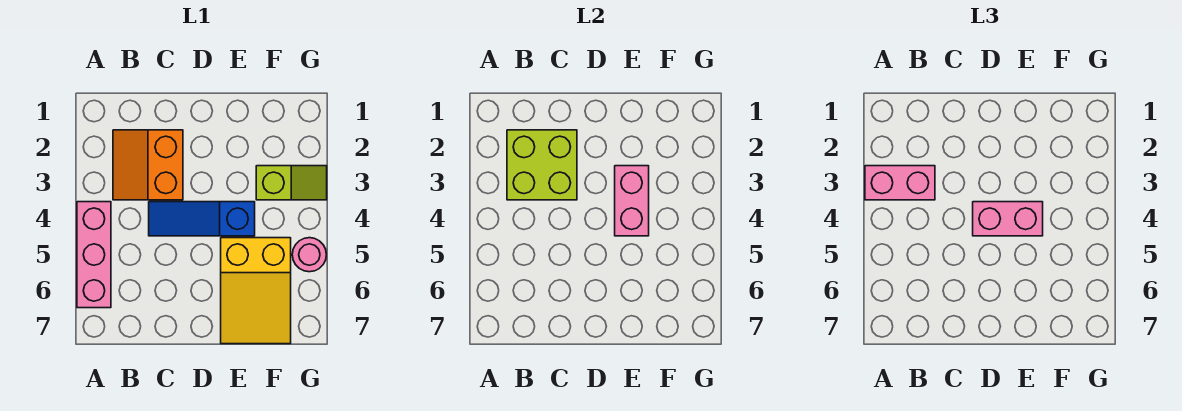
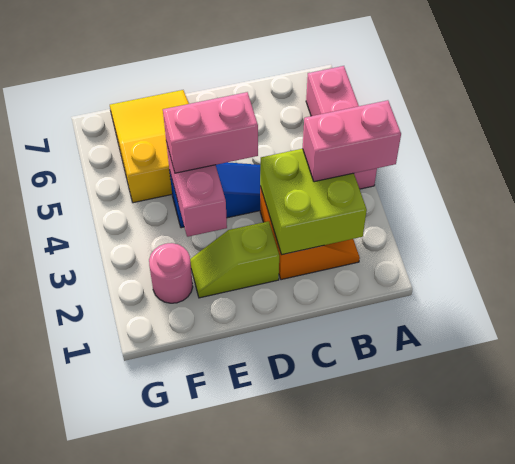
lime 1x2 slope [256,166,327,200] -> lime 1x2 slope moved to [190,221,279,298]
pink 1x1 round brick [292,238,326,272] -> pink 1x1 round brick moved to [149,243,193,303]

